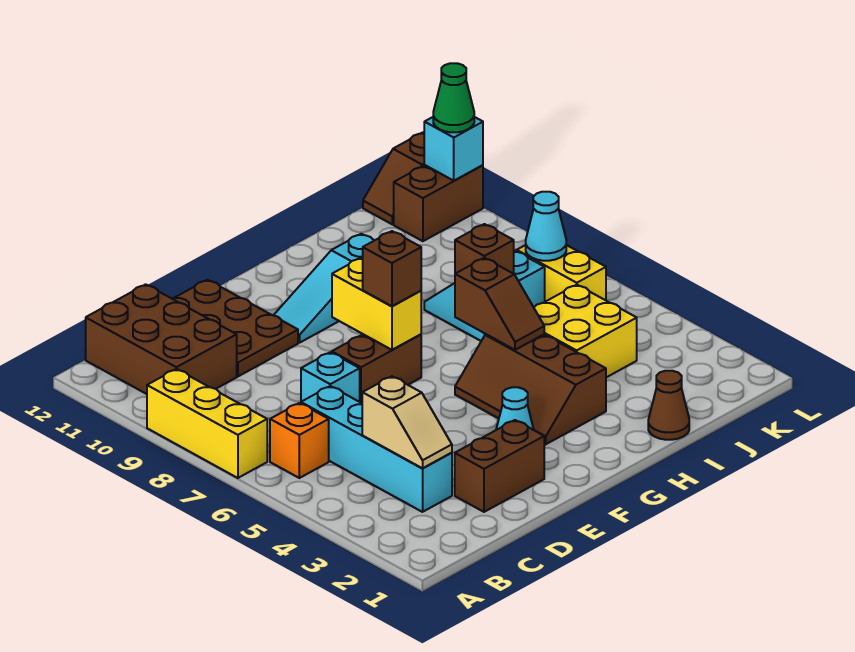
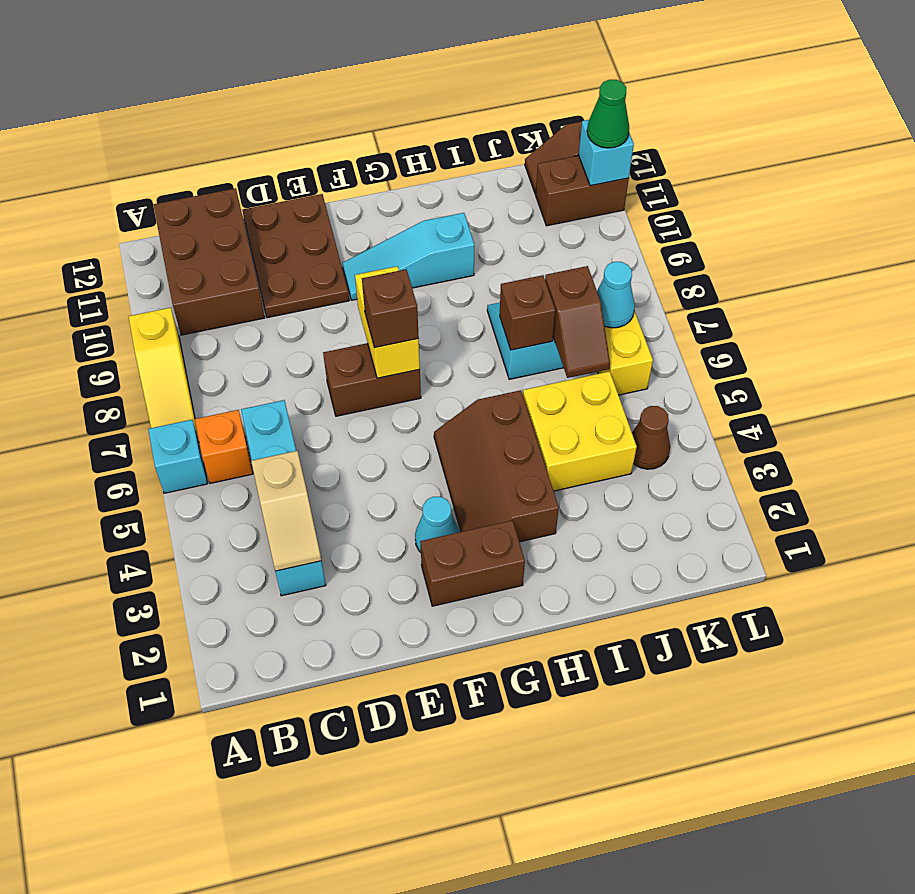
yellow 1x3 brick [147,369,267,478] -> yellow 1x3 slope [128,308,198,437]
brown 1x2 brick [455,420,544,512] -> brown 1x2 brick moved to [420,520,525,606]
cyan 1x1 brick [301,352,360,402] -> cyan 1x1 brick moved to [148,420,208,493]
brown 1x2 slope [455,258,544,350] -> brown 1x2 slope moved to [545,266,610,378]
brown 1x1 cone [648,371,689,440] -> brown 1x1 cone moved to [632,406,670,469]

